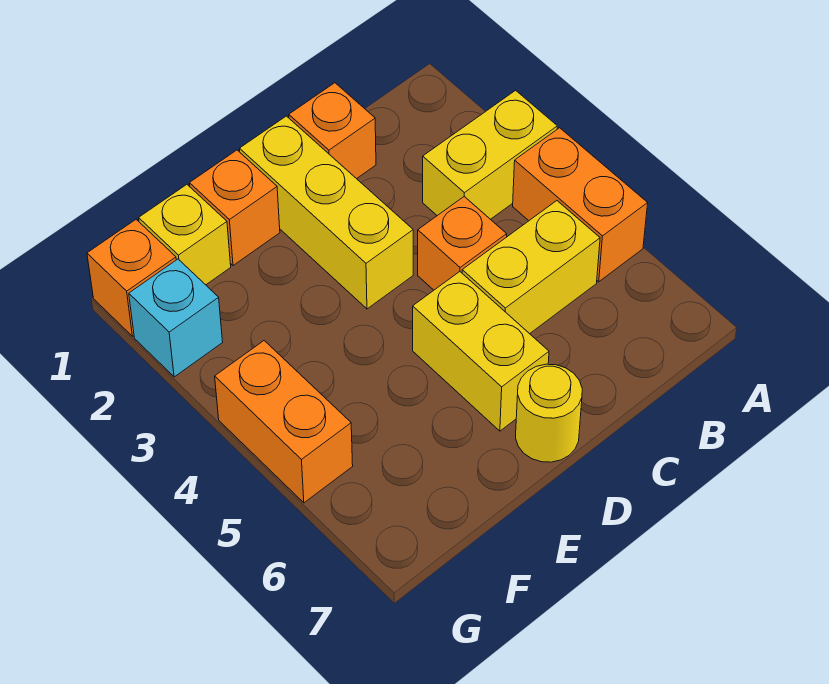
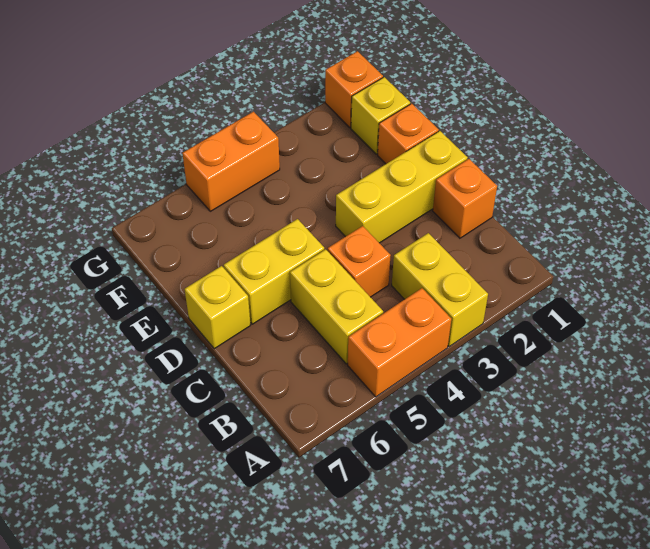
yellow 1x1 round brick [516,364,582,462] -> yellow 1x1 brick [185,266,251,349]
cyan 1x1 brick [129,259,223,377] -> none

